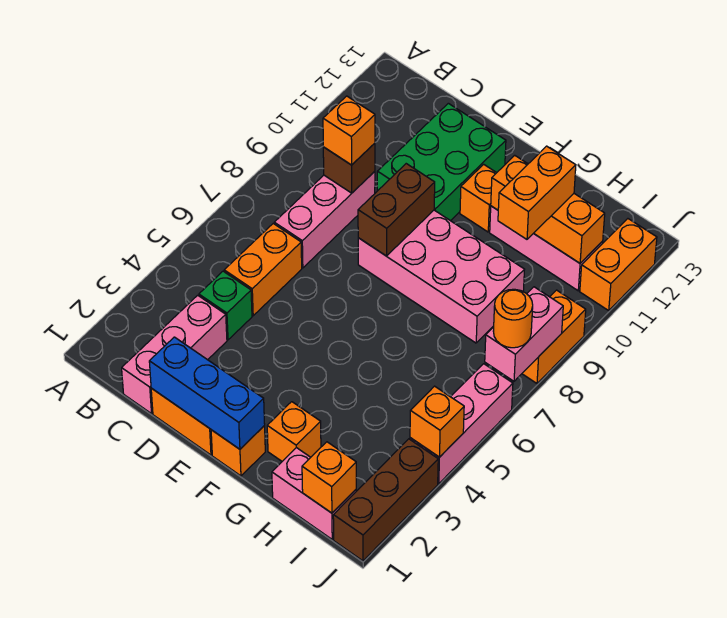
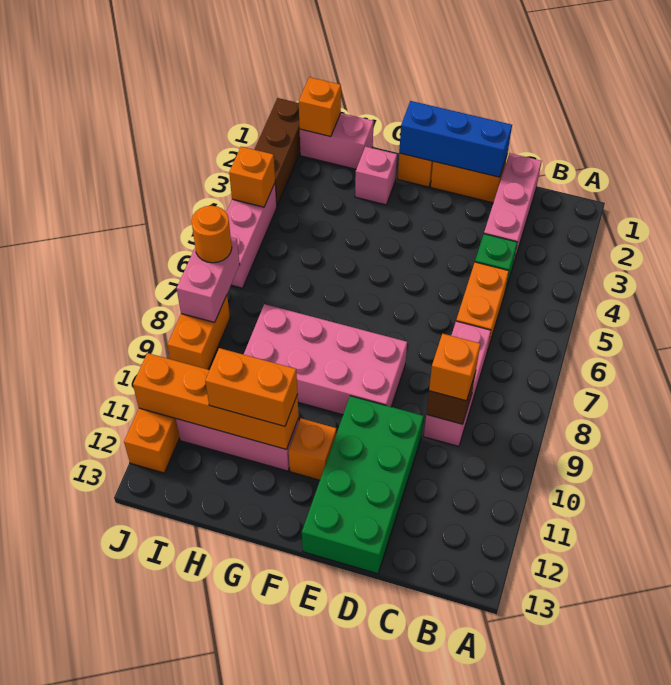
green 2x3 brick [377,103,506,221] -> green 2x4 brick [302,396,424,574]
brown 1x2 brick [358,164,435,256] -> none
orange 1x1 brick [267,402,321,461] -> pink 1x1 brick [355,147,397,205]
orange 1x3 brick [491,155,605,263] -> orange 1x4 brick [133,353,299,449]
orange 1x2 brick [498,146,576,239] -> orange 1x2 brick turned to [205,348,298,426]

